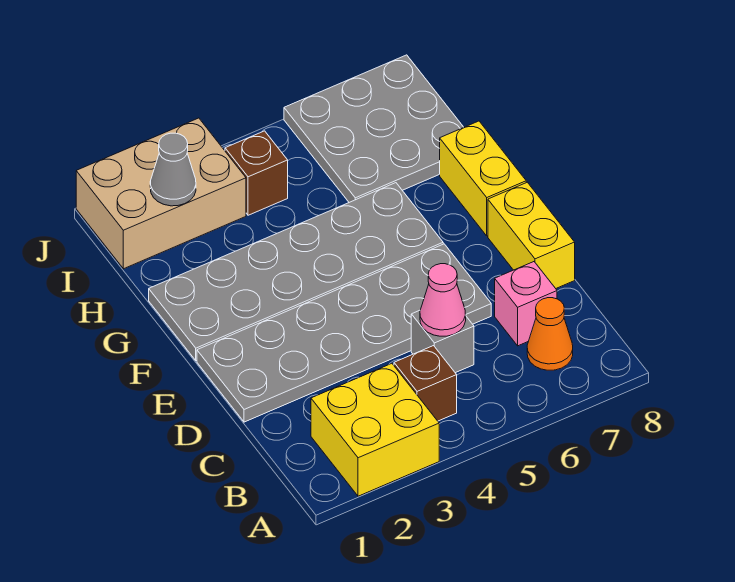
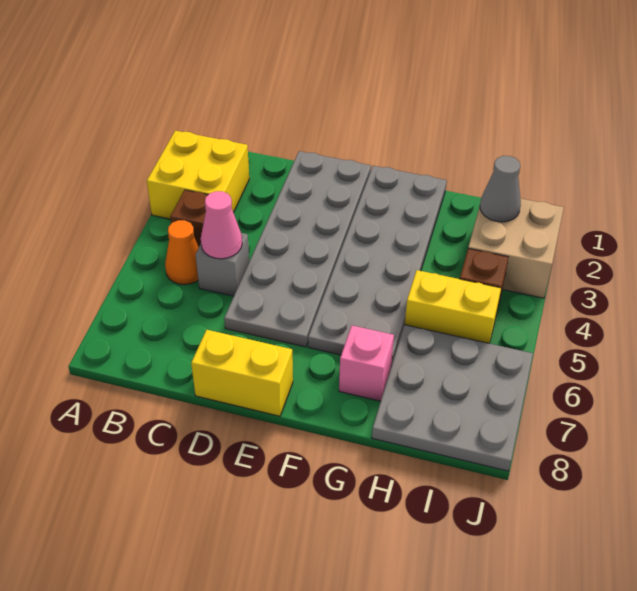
orange 1x1 cone [527,298,573,370] -> orange 1x1 cone moved to [165,220,199,285]
pink 1x1 brick [495,262,557,346] -> pink 1x1 brick moved to [339,326,394,401]
yellow 1x2 brick [440,121,526,236] -> yellow 1x2 brick moved to [405,270,501,343]
tan 2x3 brick [76,118,246,269] -> tan 2x2 brick [468,192,564,298]

